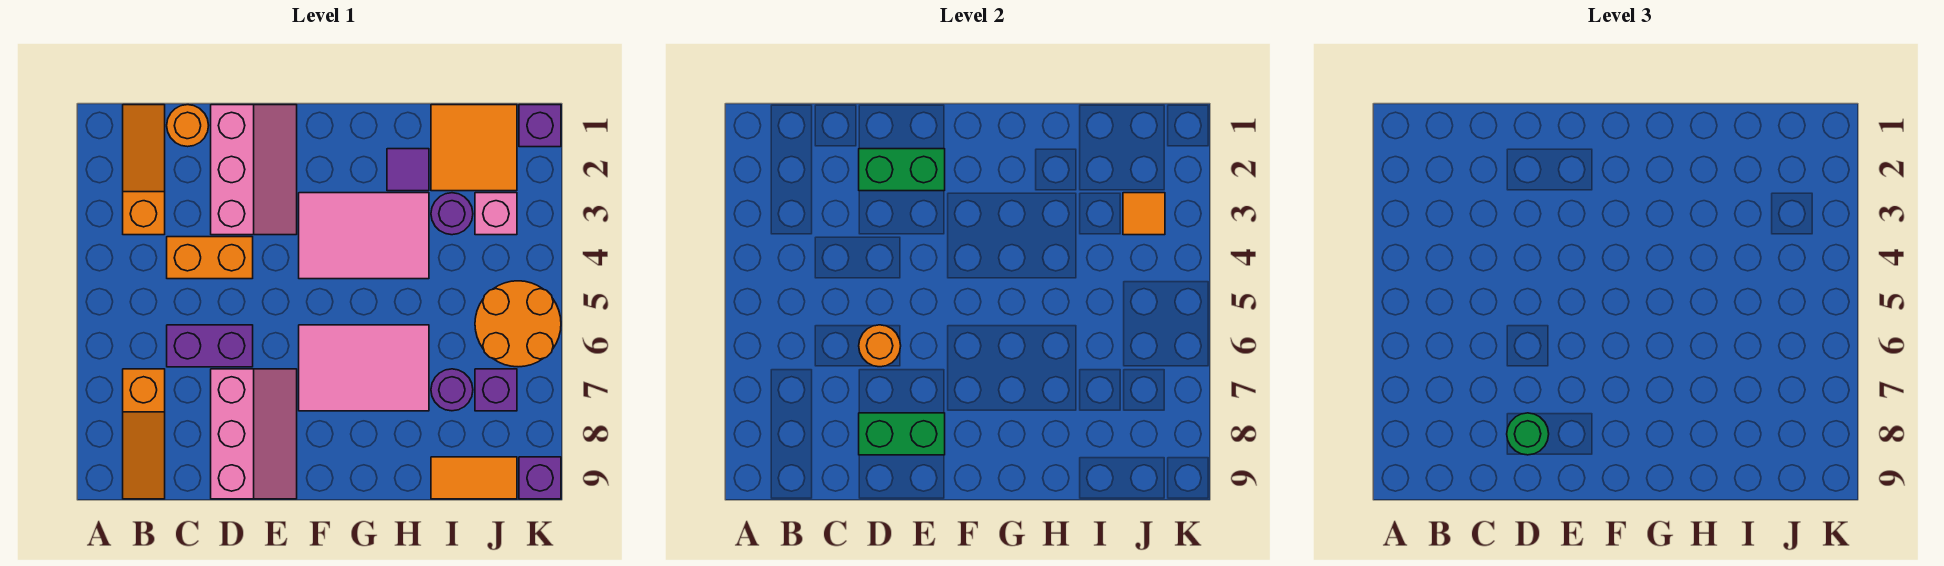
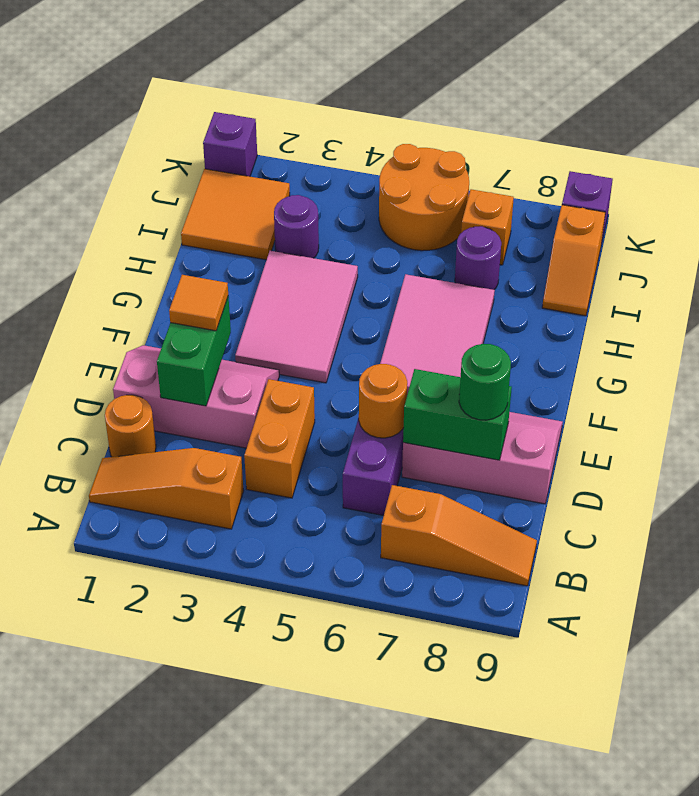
green 1x2 brick [859,413,945,455] -> green 1x2 brick turned to [403,369,512,460]
purple 1x1 tile [387,149,429,191] -> none
orange 1x2 tile [431,457,517,499] -> orange 1x2 slope [542,205,605,316]
pink 1x1 brick [475,193,517,235] -> none
orange 1x1 tile [1123,193,1165,235] -> orange 1x1 tile moved to [169,275,228,331]
purple 1x1 brick [475,369,517,411] -> orange 1x1 brick [461,189,514,265]

